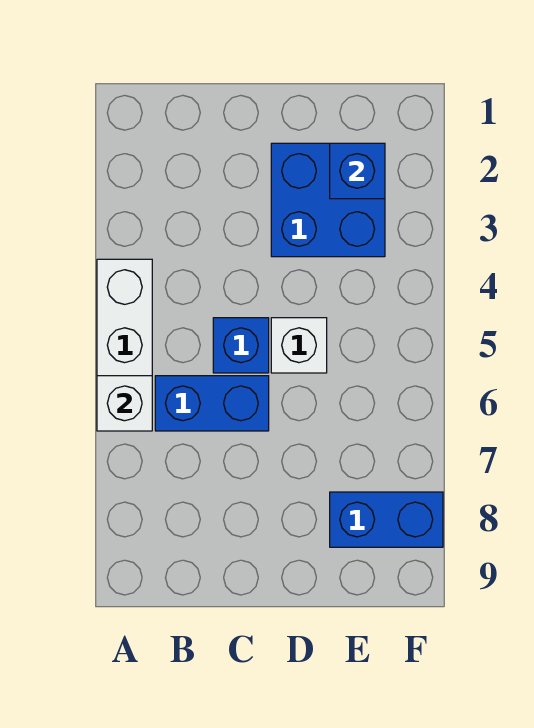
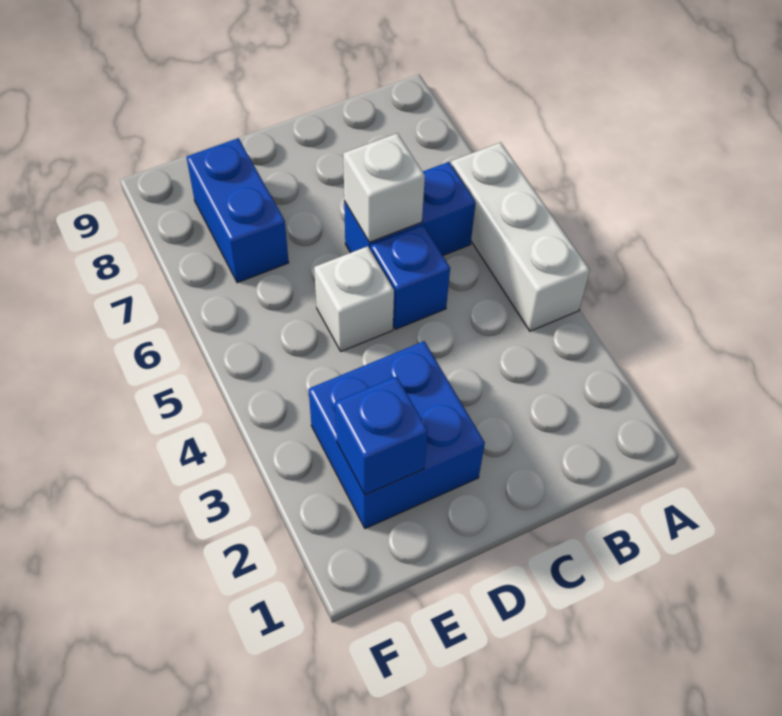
white 1x1 brick [97,376,152,431] -> white 1x1 brick moved to [343,133,425,242]
blue 1x2 brick [330,492,443,547] -> blue 1x2 brick turned to [187,138,289,283]

